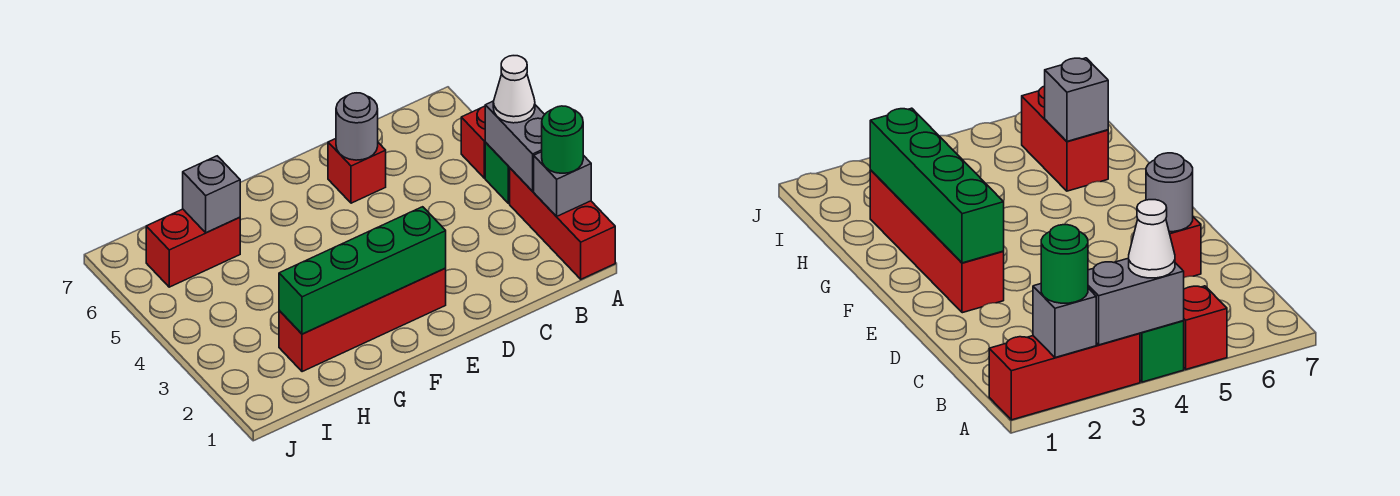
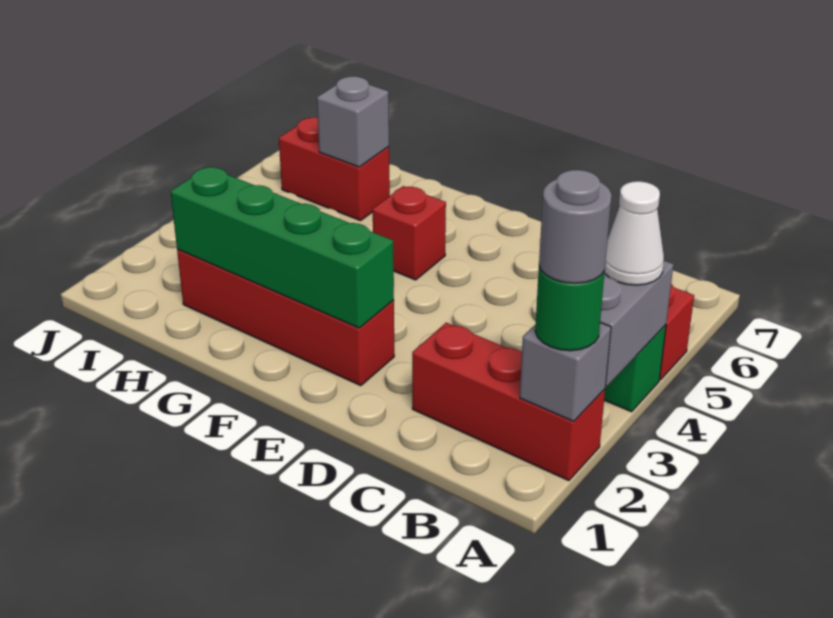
red 1x3 brick [510,168,615,279] -> red 1x3 brick turned to [412,323,605,481]
red 1x1 brick [328,139,386,203] -> red 1x1 brick moved to [373,186,446,280]
grey 1x1 round brick [336,93,378,160] -> grey 1x1 round brick moved to [539,170,611,284]

